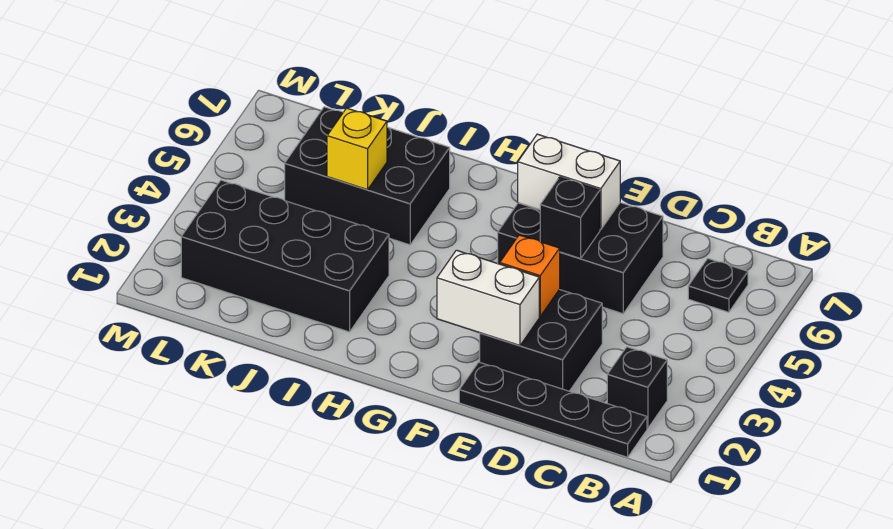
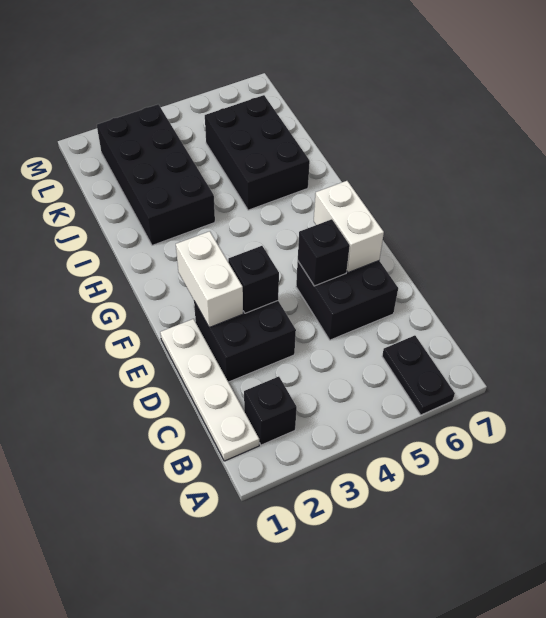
black 1x4 plate [459,362,647,457] -> white 1x4 plate [160,319,259,461]
black 1x1 plate [688,258,748,312] -> black 1x2 plate [382,335,455,415]
black 2x3 brick [498,203,663,314] -> black 2x2 brick [296,261,398,340]
orange 1x1 brick [500,235,560,316] -> black 1x1 brick [228,246,279,313]
yellow 1x1 brick [327,108,387,190] -> none

